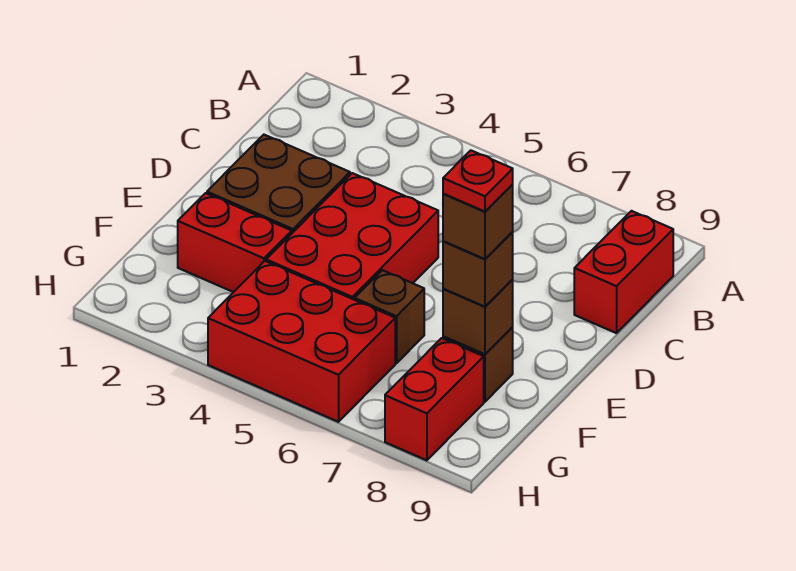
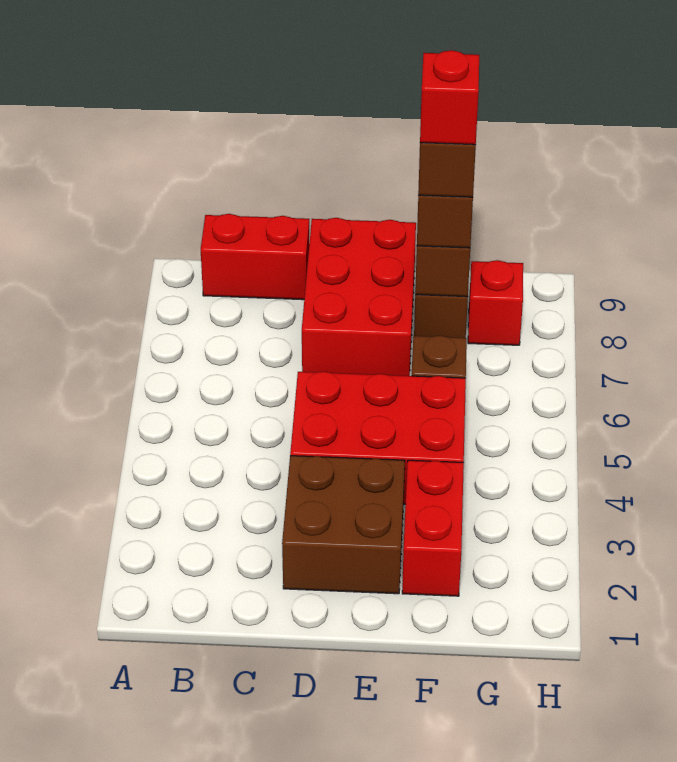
red 1x1 plate [443,150,513,212] -> red 1x1 brick [420,50,479,145]
red 2x3 brick [208,261,395,422] -> red 2x3 brick moved to [302,218,416,376]
red 1x2 brick [385,338,484,460] -> red 1x1 brick [468,260,523,345]

